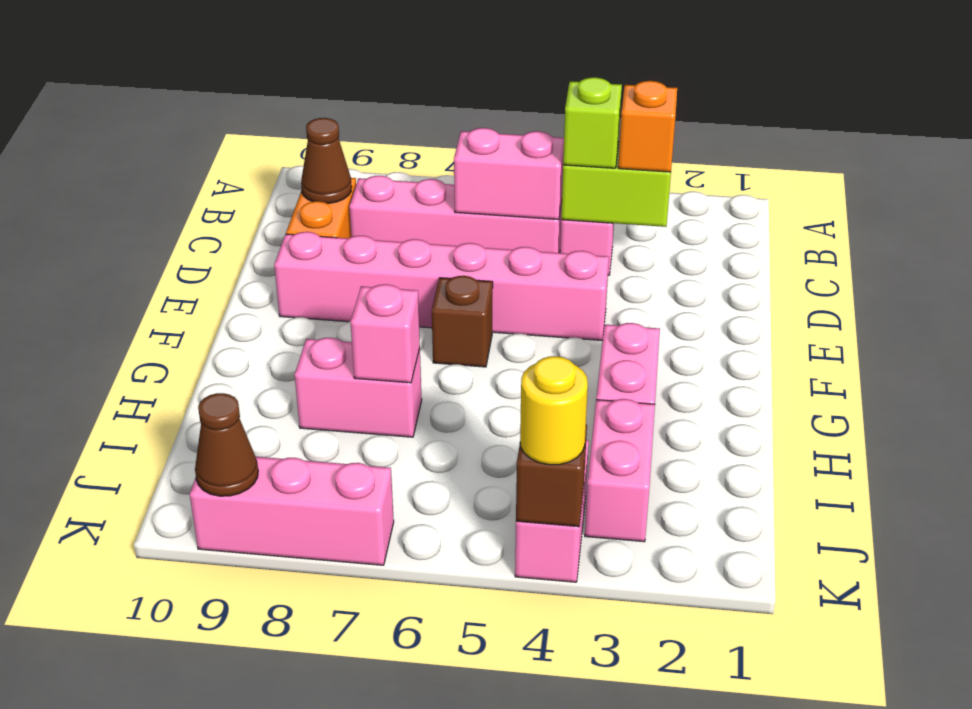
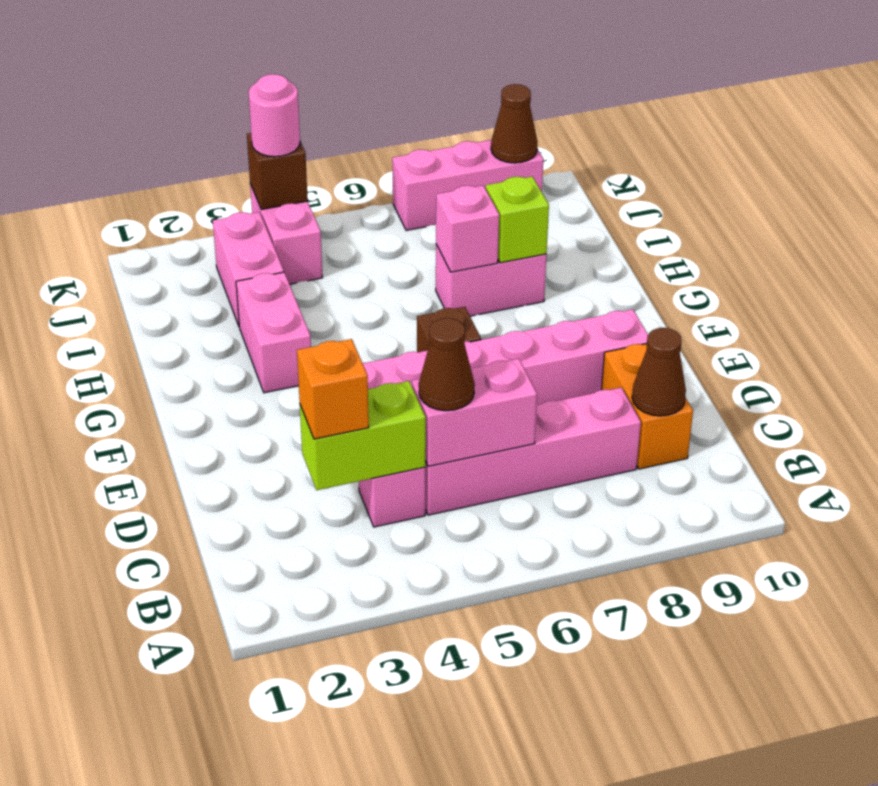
lime 1x1 brick [563,77,622,168] -> lime 1x1 brick moved to [486,177,549,263]
none -> brown 1x1 cone [419,318,475,411]
yellow 1x1 round brick [520,356,588,465] -> pink 1x1 round brick [249,74,300,157]

